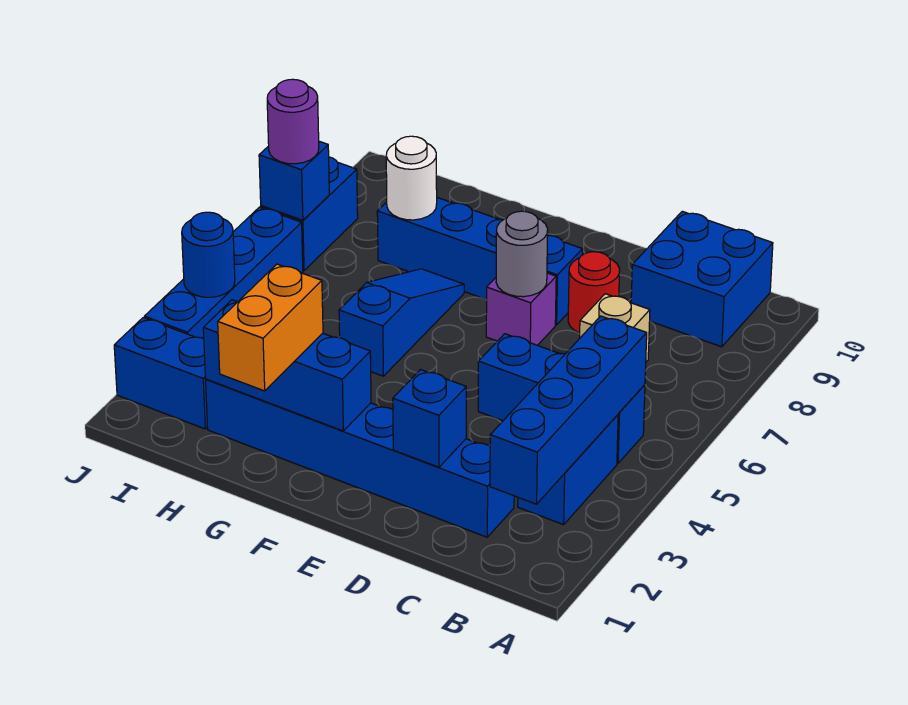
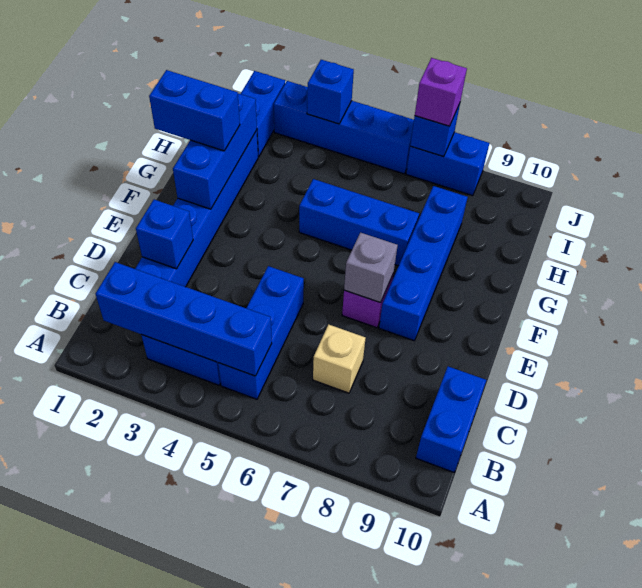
blue 2x2 brick [631,211,773,347] -> blue 1x2 brick [416,366,486,472]
red 1x1 round brick [568,252,620,333] -> none
grey 1x1 round brick [496,211,548,297] -> grey 1x1 brick [344,233,398,303]
orange 1x2 brick [218,264,323,391] -> blue 1x2 brick [149,70,240,151]
blue 1x3 slope [339,269,464,376] -> blue 1x3 brick [299,179,419,266]
white 1x1 round brick [386,136,437,220] -> none
blue 1x1 round brick [182,212,235,297] -> blue 1x1 brick [307,60,354,124]
purple 1x1 round brick [267,79,319,164] -> purple 1x1 brick [415,58,467,126]

